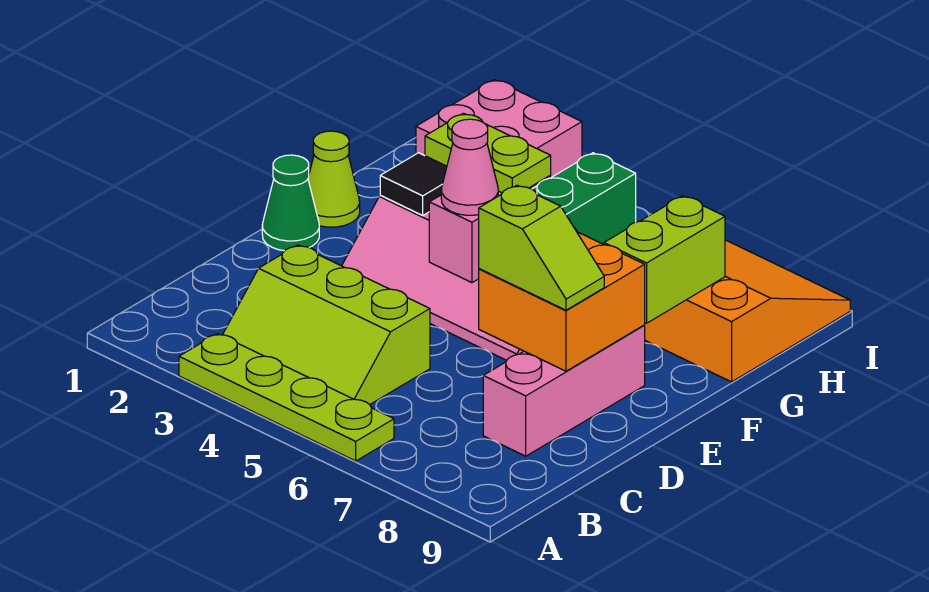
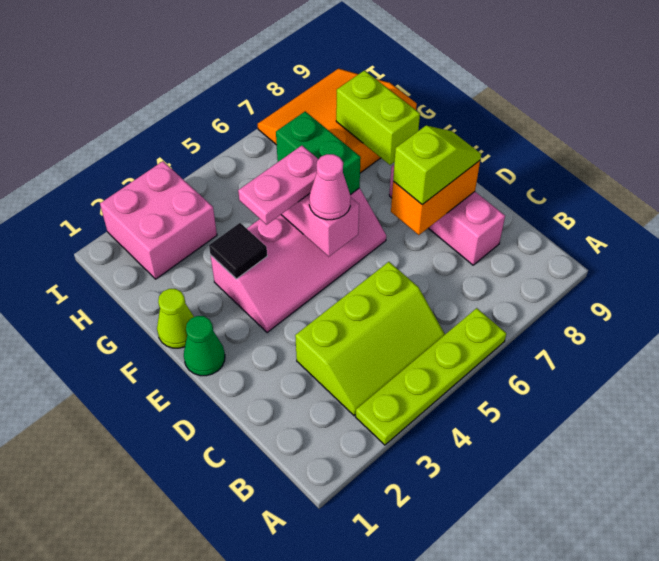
orange 2x2 brick [479,229,645,371] -> orange 1x2 brick [391,161,480,235]
lime 1x2 plate [425,113,551,193] -> pink 1x2 plate [238,146,318,225]

